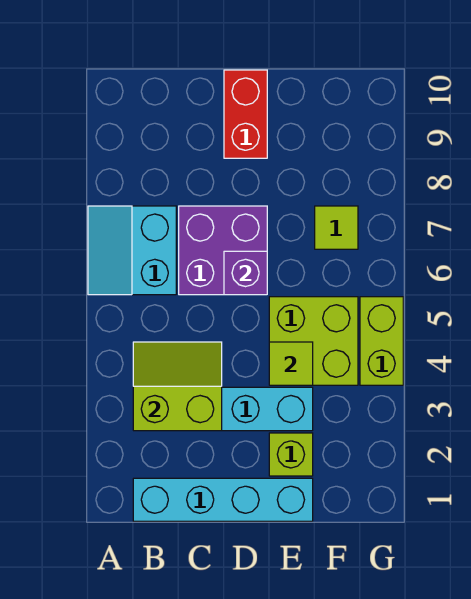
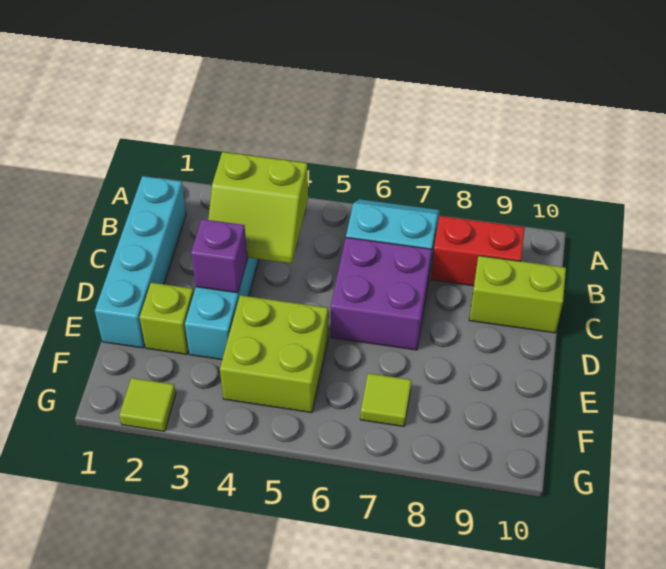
lime 2x2 slope [133,342,222,431] -> lime 2x2 slope turned to [208,152,308,263]
purple 1x1 brick [224,251,267,295] -> purple 1x1 brick moved to [191,219,247,293]
red 1x2 brick [224,70,267,158] -> red 1x2 brick moved to [431,216,525,286]
lime 1x1 tile [269,342,313,385] -> lime 1x1 tile moved to [119,378,176,431]
lime 1x2 brick [360,297,403,385] -> lime 1x2 brick moved to [469,256,566,333]

